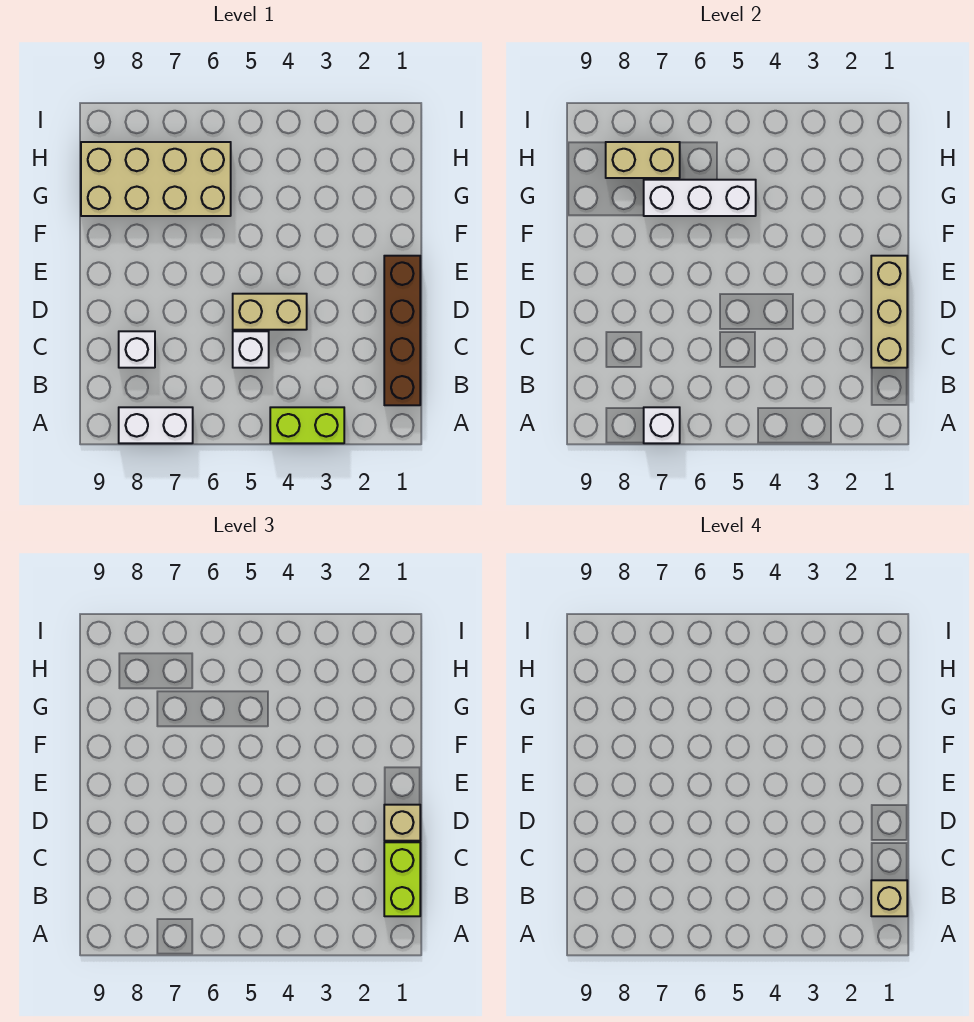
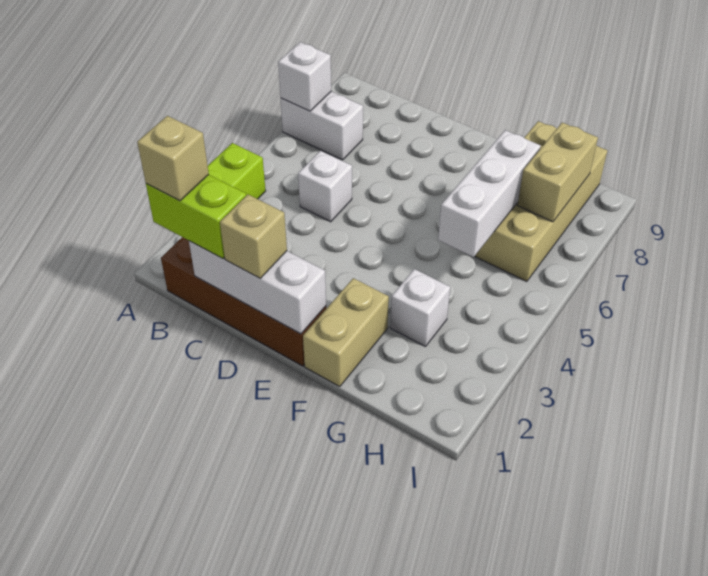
white 1x2 brick [119,407,193,443] -> white 1x2 brick turned to [281,92,363,160]
tan 1x3 brick [871,256,907,368] -> white 1x3 brick [189,241,326,334]
white 1x1 brick [119,331,155,368] -> white 1x1 brick moved to [390,269,450,347]
tan 1x2 brick [233,294,307,330] -> tan 1x2 brick moved to [303,278,389,386]

